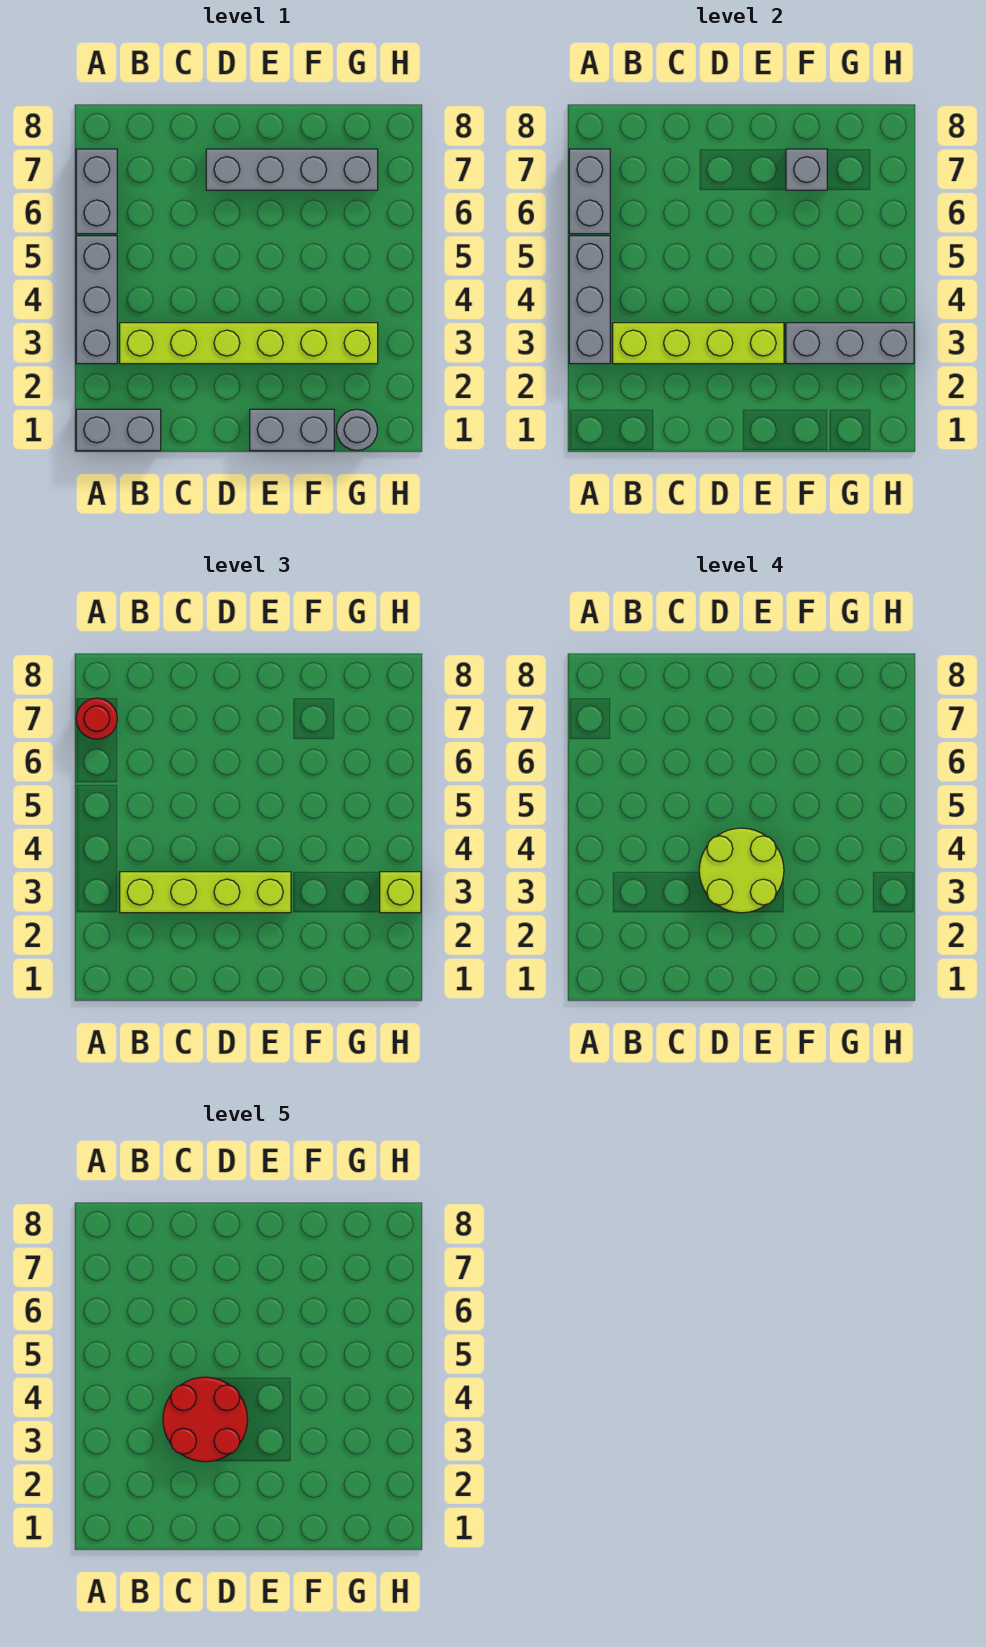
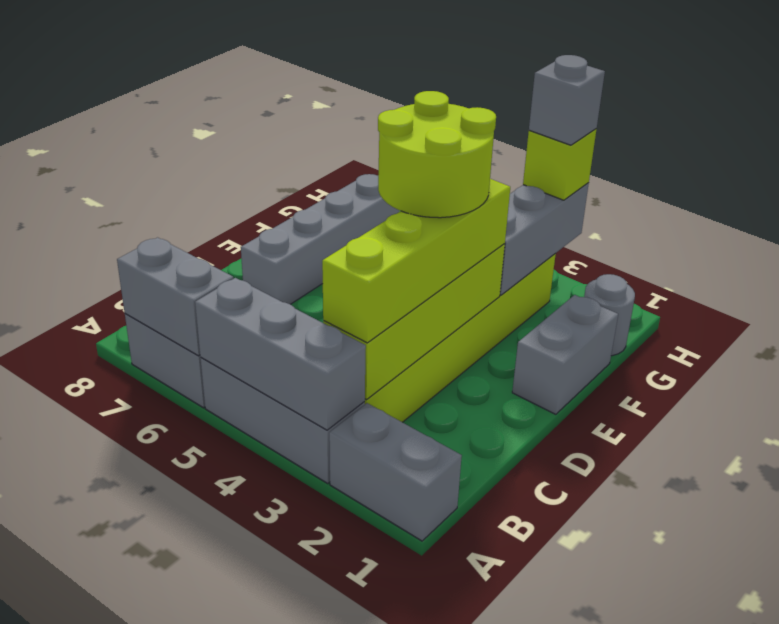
grey 1x2 brick [76,409,161,451] -> grey 1x2 brick turned to [329,403,462,541]
red 1x1 round brick [76,698,117,739] -> none
red 2x2 round brick [163,1377,248,1462] -> none
grey 1x1 brick [786,149,827,190] -> grey 1x1 brick moved to [529,55,605,145]

